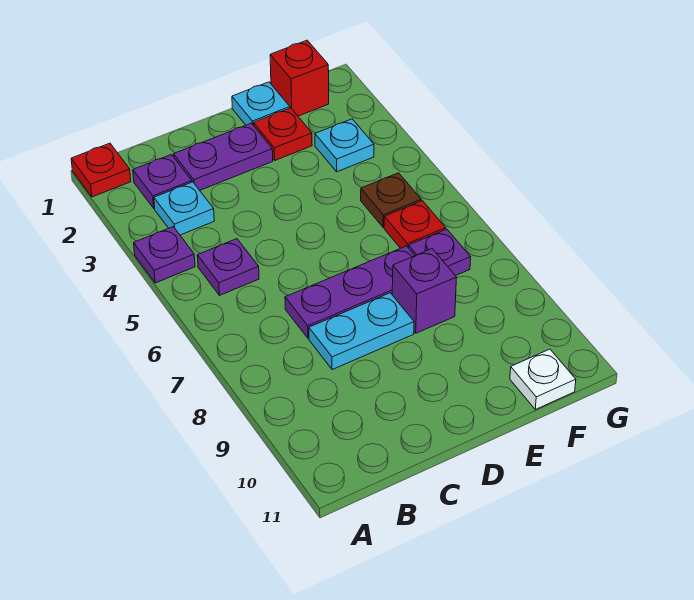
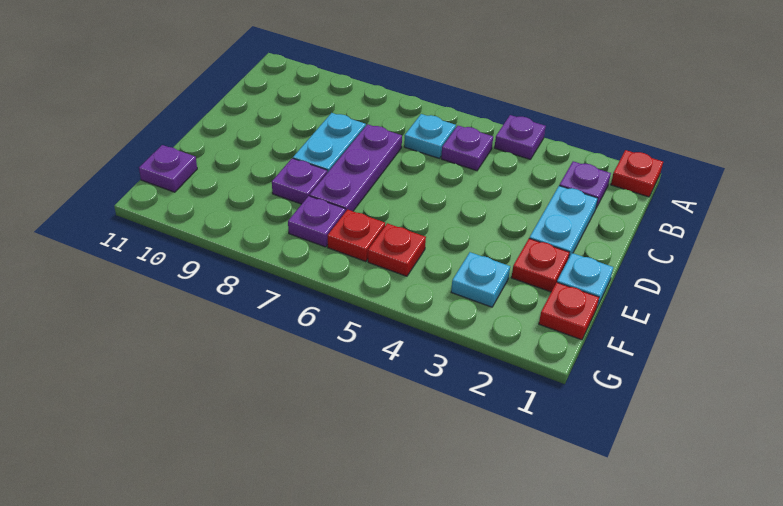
cyan 1x1 plate [154,182,214,235] -> cyan 1x1 plate moved to [404,114,456,158]
purple 1x2 plate [174,123,273,190] -> cyan 1x2 plate [529,186,598,259]
purple 1x1 brick [392,249,457,333] -> purple 1x1 plate [272,158,327,204]
red 1x1 brick [270,40,329,116] -> red 1x1 plate [539,282,599,340]
brown 1x1 plate [361,173,421,227] -> red 1x1 plate [368,223,426,276]
white 1x1 plate [510,349,576,409] -> purple 1x1 plate [139,145,197,192]

